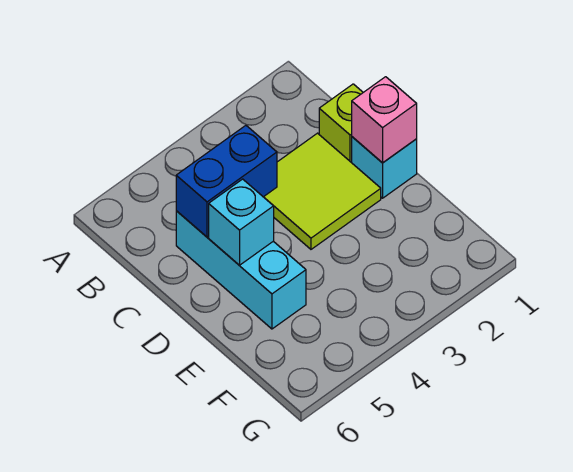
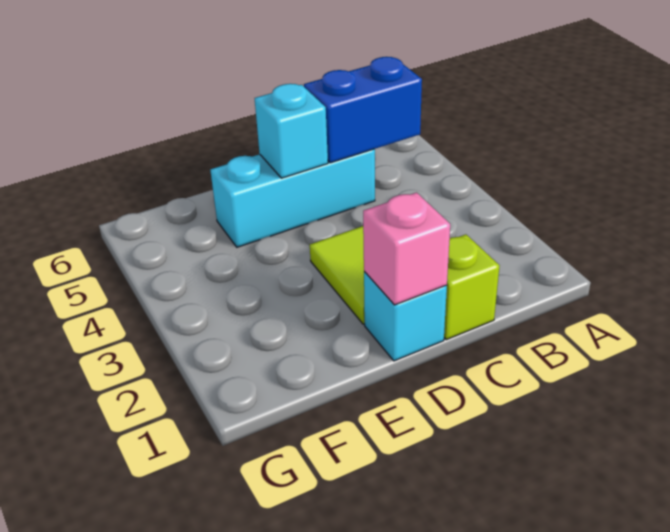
blue 1x2 brick [176,125,277,237] -> blue 1x2 brick turned to [304,57,422,163]

